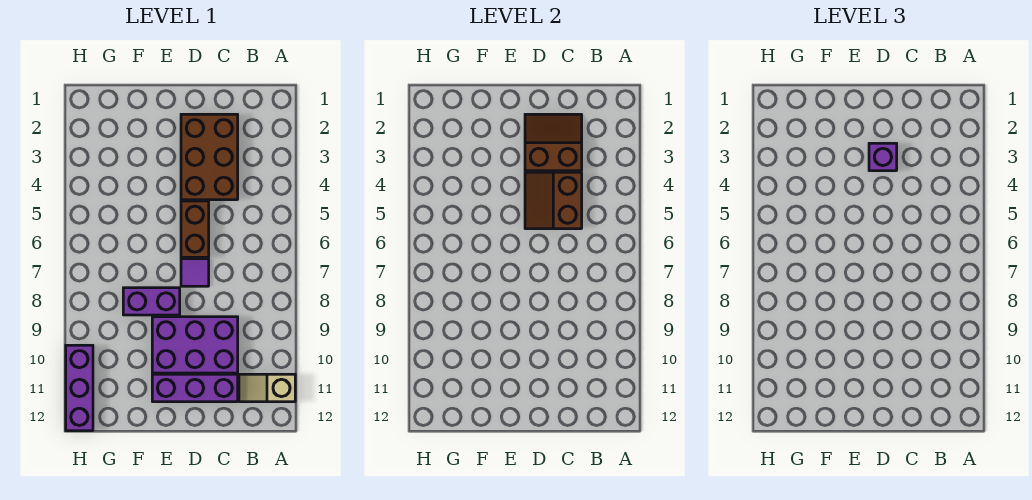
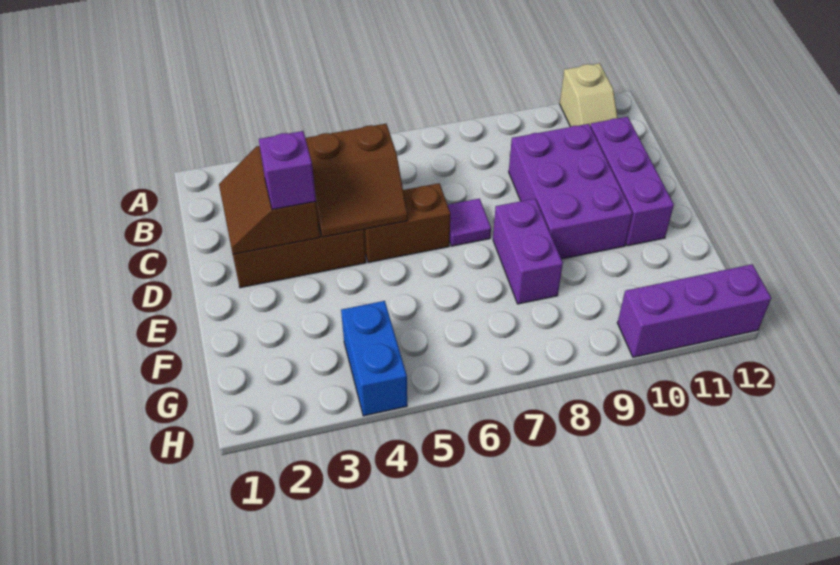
none -> blue 1x2 brick [341,301,407,416]

